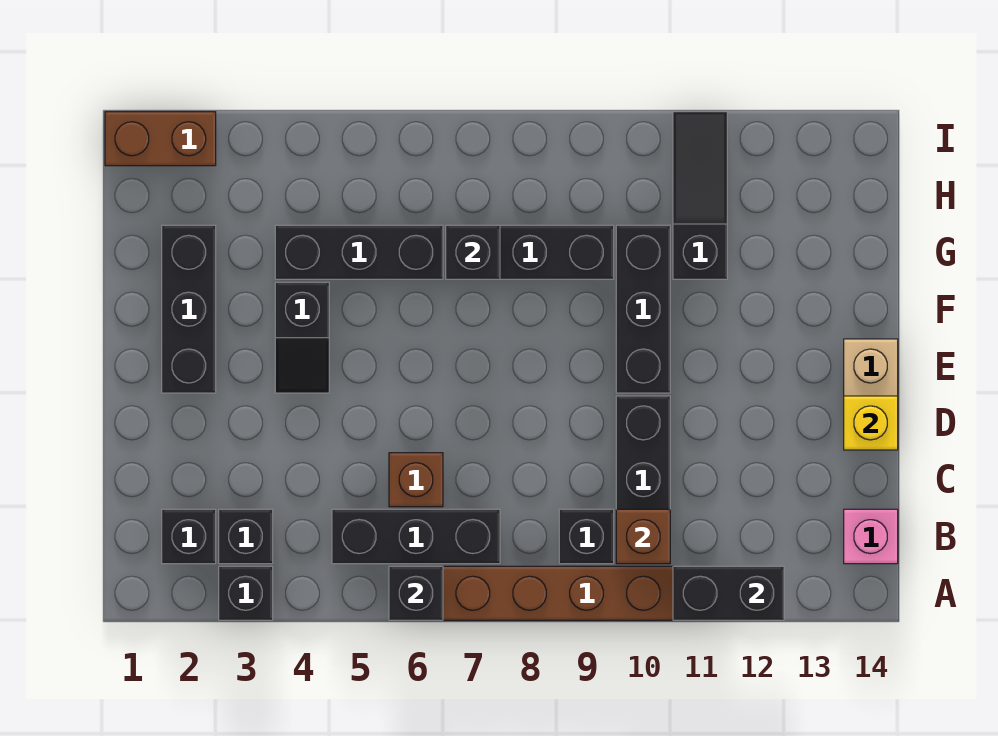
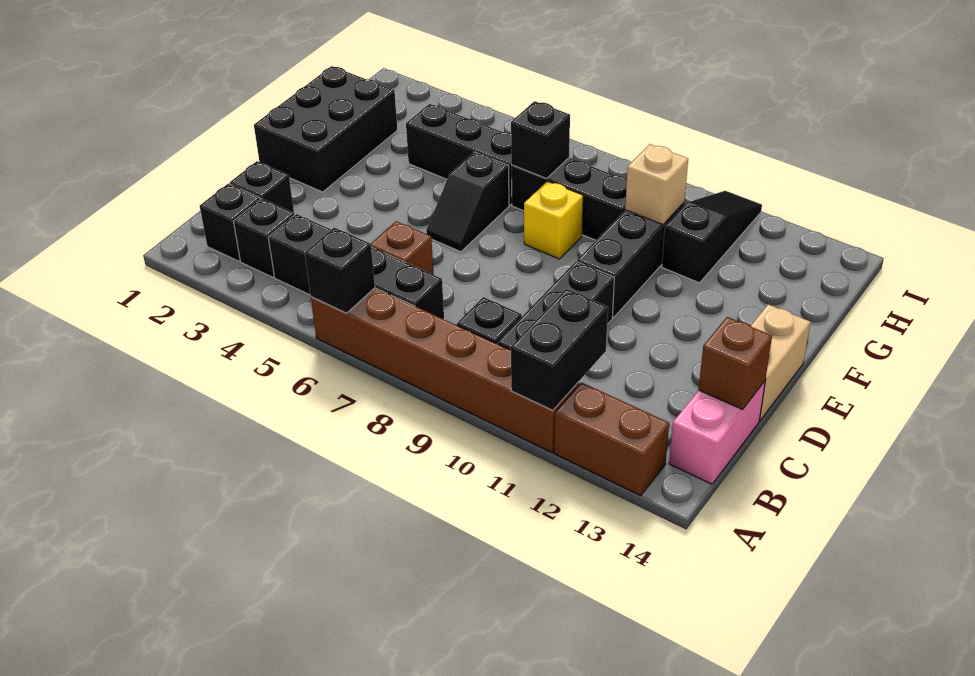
black 1x1 brick [219,566,273,620] -> black 1x1 brick moved to [230,161,294,213]
black 1x2 brick [673,566,784,620] -> black 1x2 brick turned to [511,289,608,410]
black 1x3 brick [332,509,500,564] -> black 1x4 brick [268,214,444,319]
brown 1x1 brick [616,509,670,564] -> brown 1x1 brick moved to [698,317,772,409]
pink 1x1 brick [844,509,898,564] -> pink 1x2 brick [669,381,765,484]
yellow 1x1 brick [844,396,898,450] -> yellow 1x1 brick moved to [524,181,583,259]
black 1x3 brick [162,225,216,393] -> black 2x3 brick [254,66,397,192]
black 1x2 slope [275,282,329,393] -> black 1x2 slope moved to [426,152,509,252]
none -> tan 1x1 brick [625,144,688,225]
brown 1x2 brick [105,112,216,166] -> brown 1x2 brick moved to [554,383,669,496]

